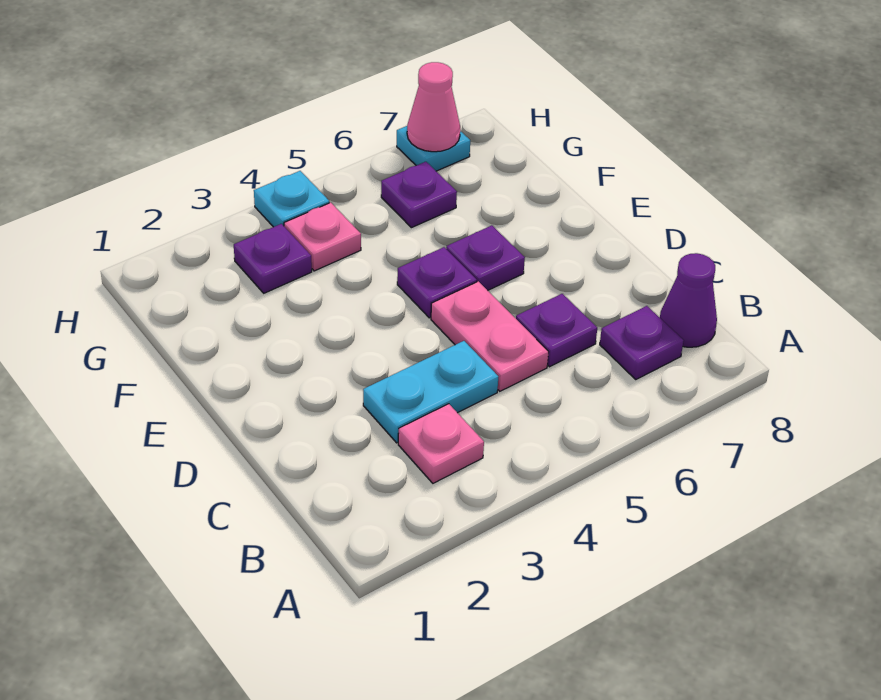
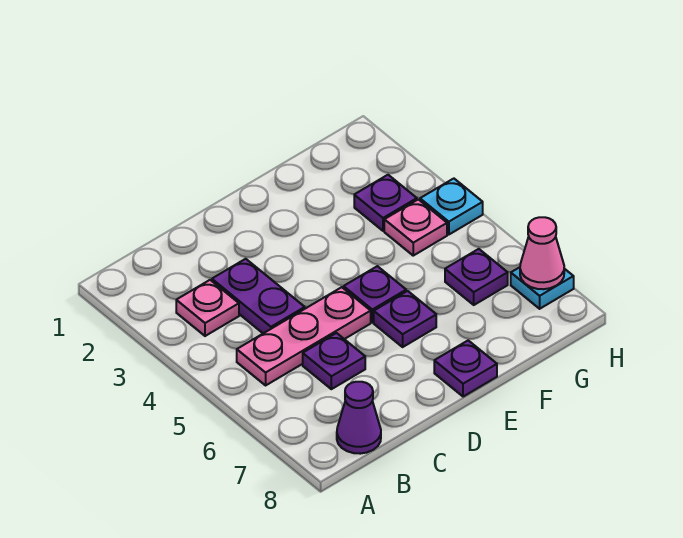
purple 1x1 plate [600,306,684,379] -> purple 1x1 plate moved to [434,341,497,397]
cyan 1x2 plate [363,341,498,443] -> purple 1x2 plate [212,259,305,333]
pink 1x2 plate [431,281,549,391] -> pink 1x3 plate [237,287,371,385]

